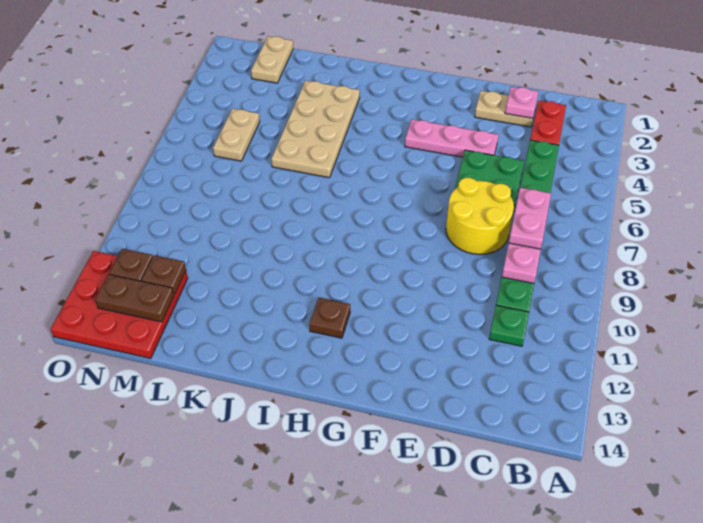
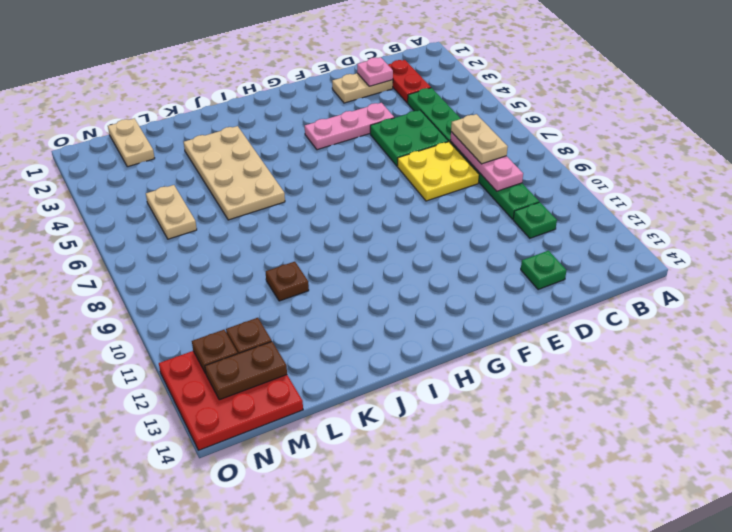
pink 1x2 plate [509,188,551,249] -> tan 1x2 plate [451,114,508,164]
yellow 2x2 round brick [446,178,514,254] -> yellow 2x2 plate [397,142,479,201]
none -> green 1x1 plate [521,251,567,290]
brown 1x1 plate [309,298,350,338] -> brown 1x1 plate moved to [266,262,309,301]

